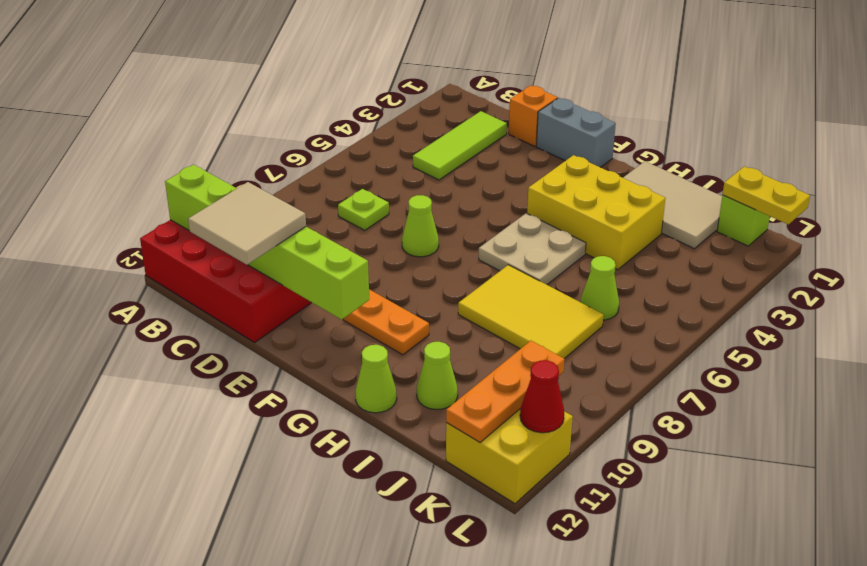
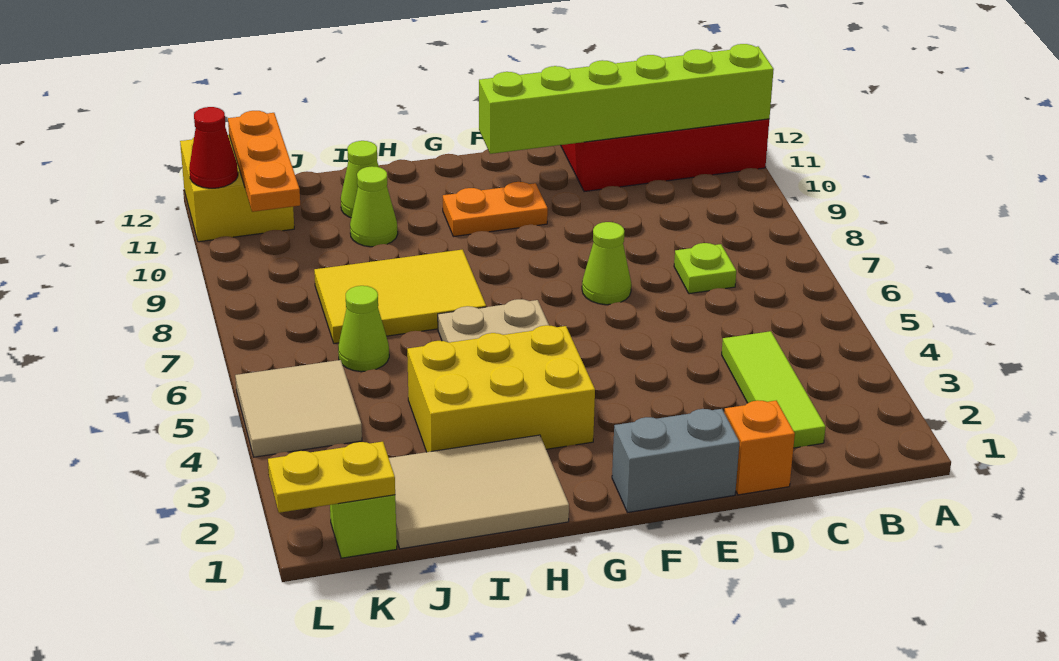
tan 2x2 tile [188,182,306,265] -> tan 2x2 tile moved to [235,360,362,457]
lime 1x1 cone [355,345,397,413] -> lime 1x1 cone moved to [350,166,398,247]

